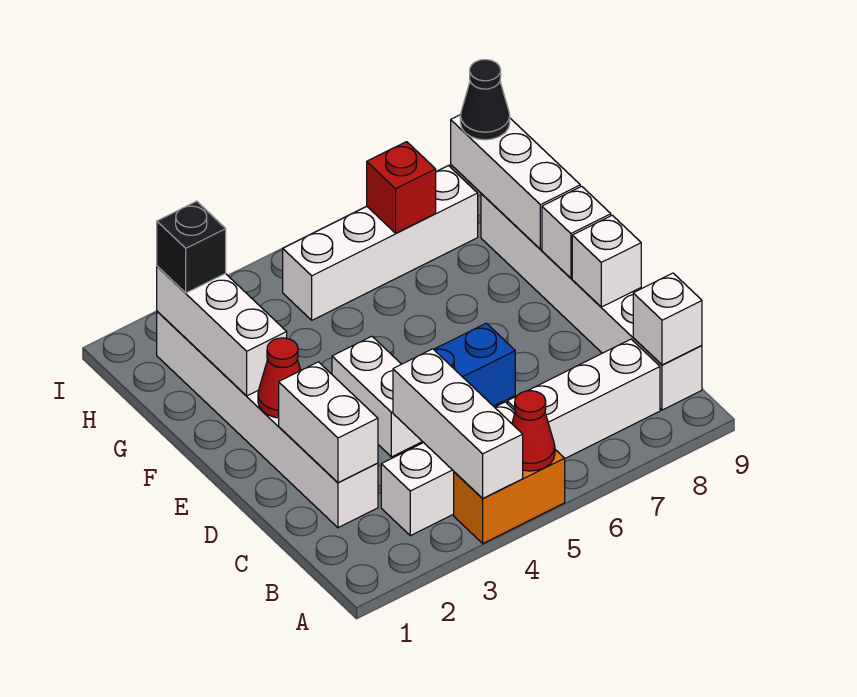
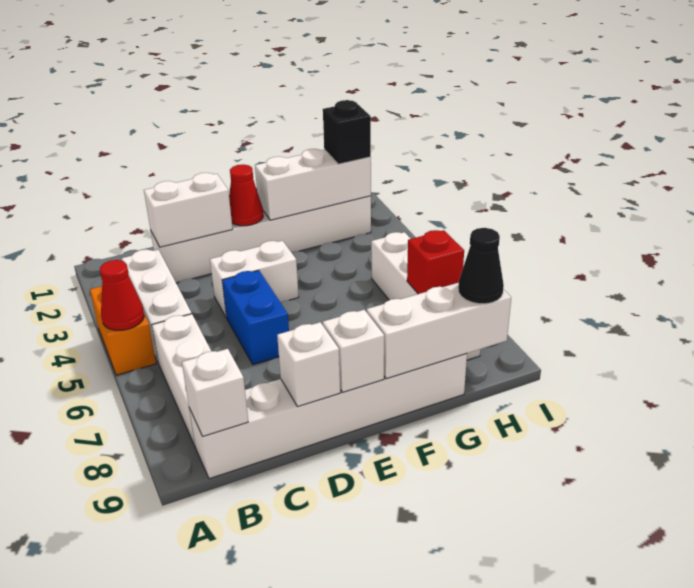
white 1x3 brick [393,349,523,499] -> none

